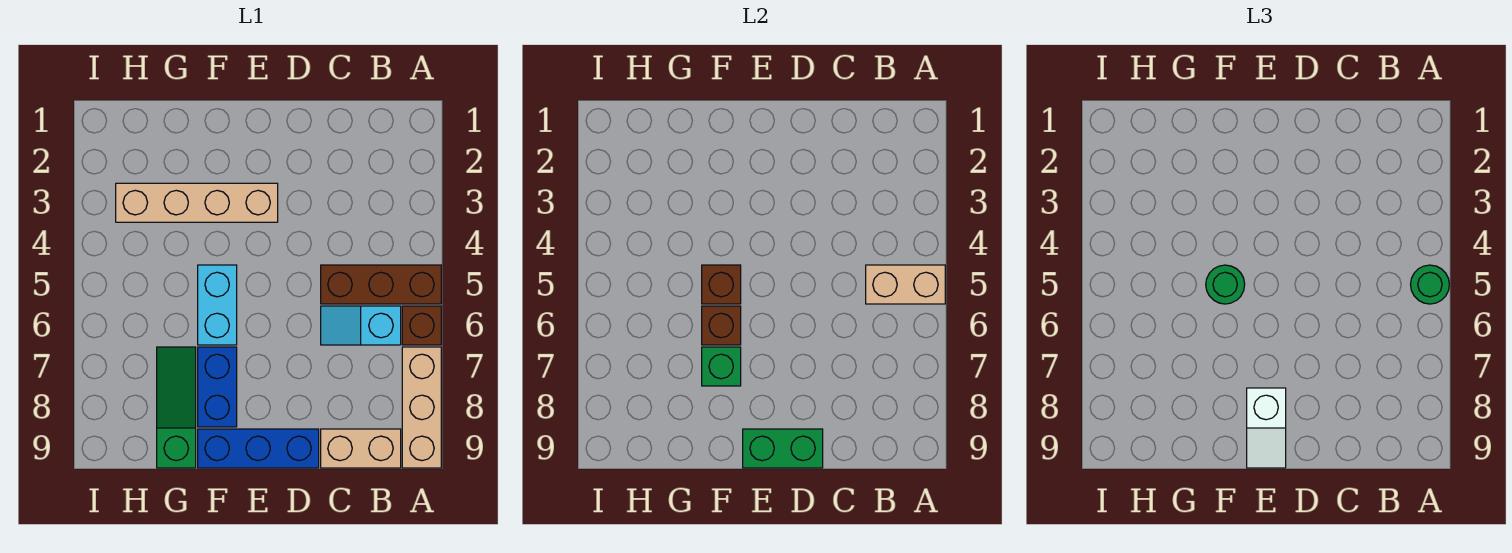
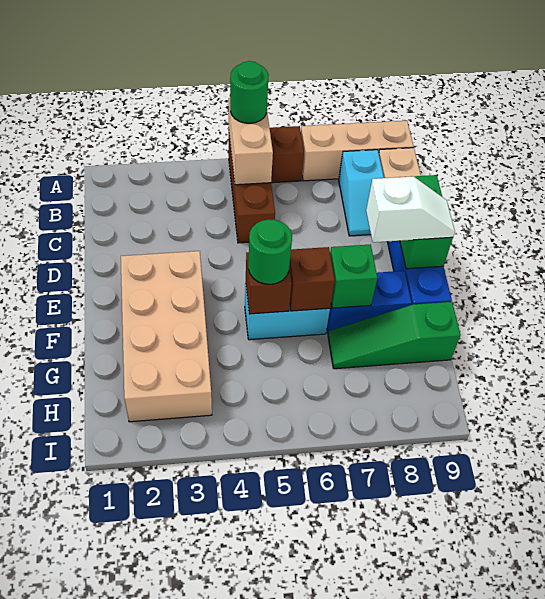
cyan 1x2 slope [321,306,401,345] -> cyan 1x2 slope moved to [339,150,384,236]
tan 1x4 brick [116,183,278,222] -> tan 2x4 brick [121,251,212,422]

